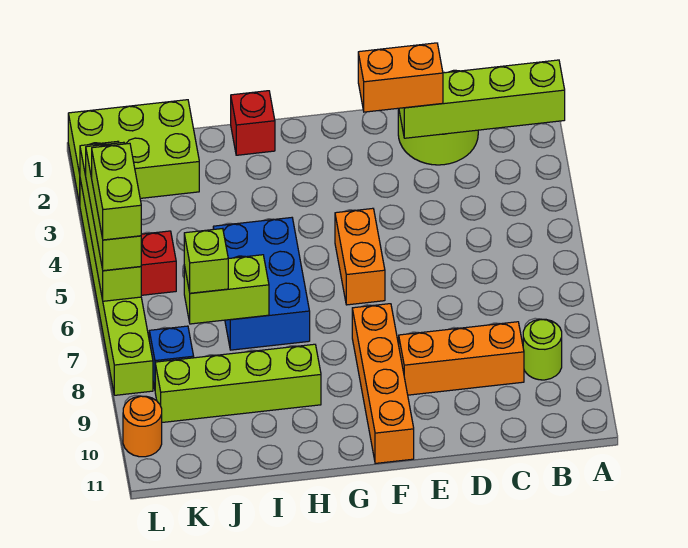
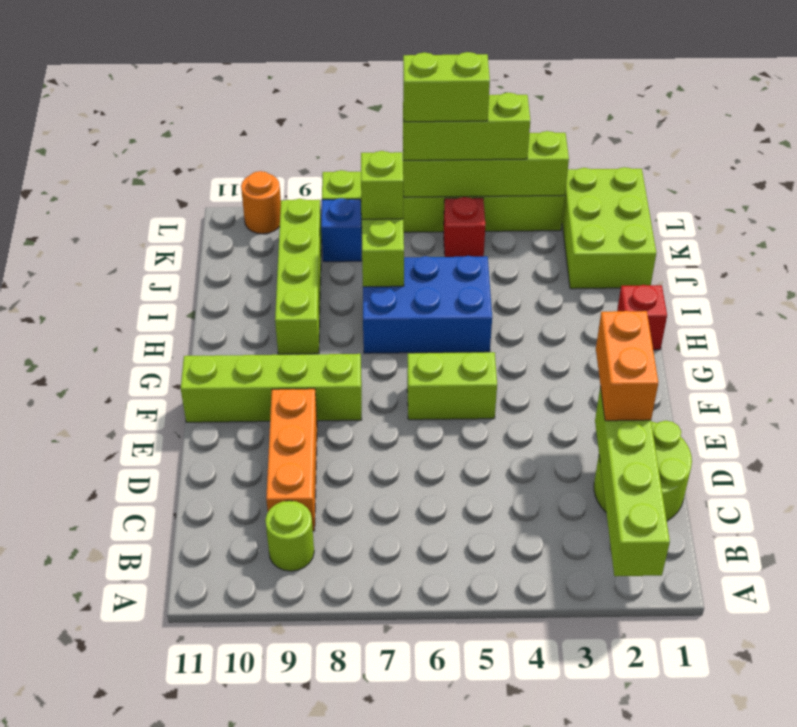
orange 1x2 brick [335,208,385,305] -> lime 1x2 brick [407,352,497,420]
orange 1x4 brick [352,304,414,463] -> lime 1x4 brick [181,354,362,422]

